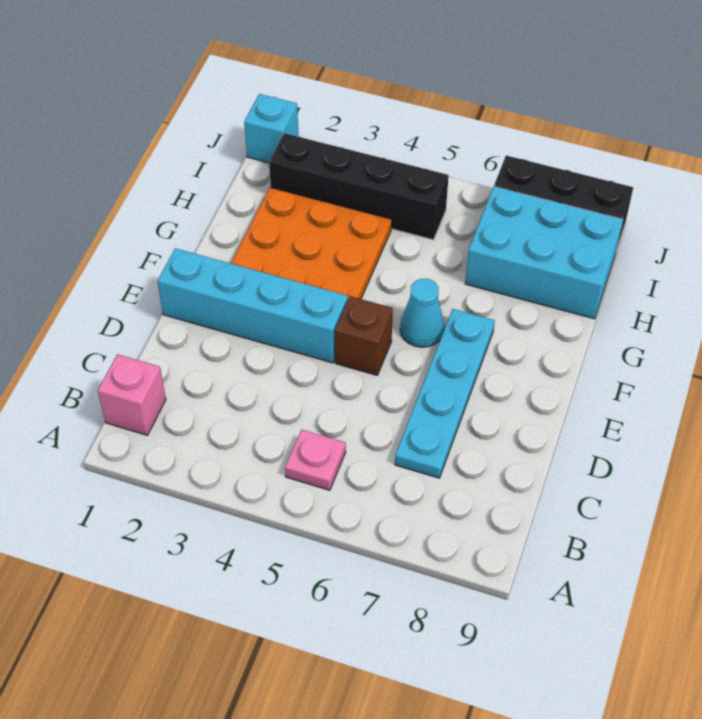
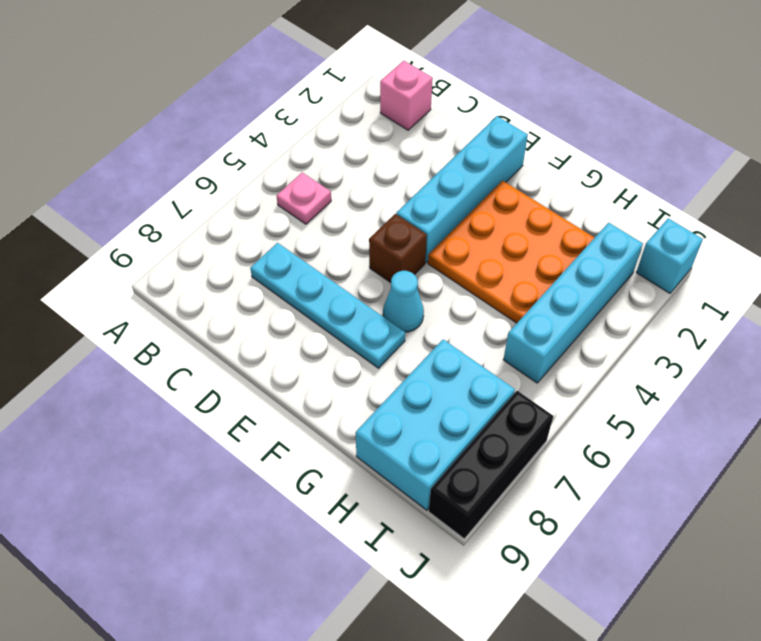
black 1x4 brick [269,133,449,240] -> cyan 1x4 brick [503,223,643,383]

